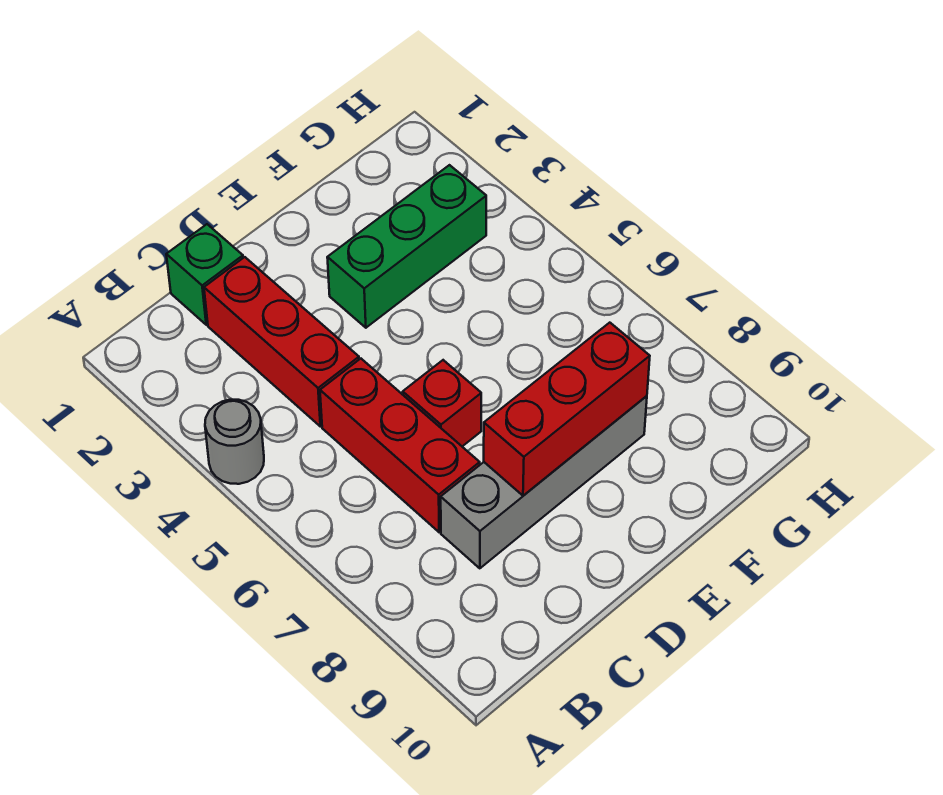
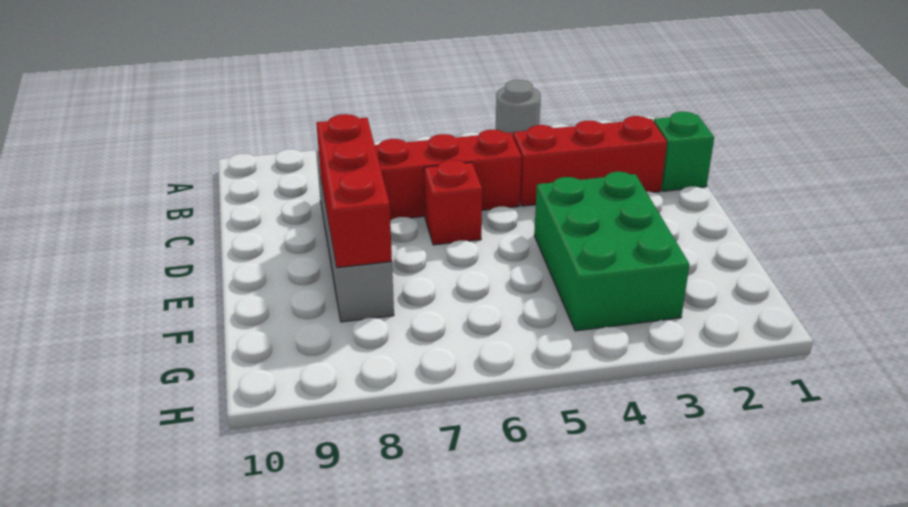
green 1x3 brick [327,165,486,328] -> green 2x3 brick [534,172,690,331]

